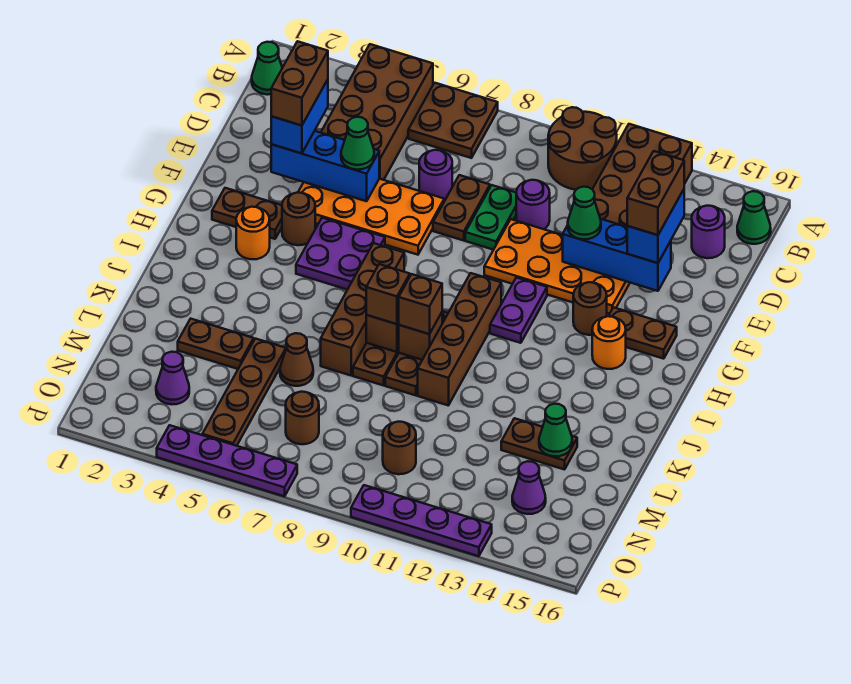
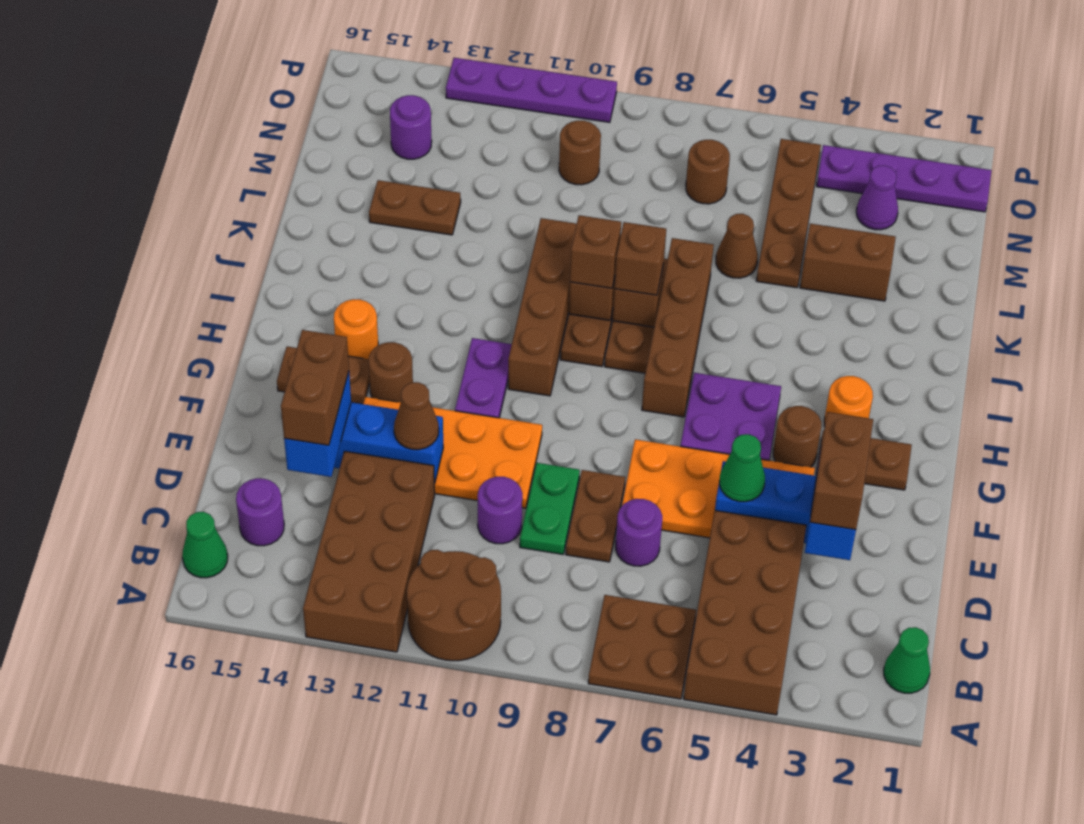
green 1x1 cone [568,187,601,239] -> brown 1x1 cone [394,382,439,450]
brown 1x2 plate [178,319,254,369] -> brown 1x2 brick [800,224,896,301]
green 1x1 cone [539,404,572,456] -> none
purple 1x1 cone [512,461,546,514] -> purple 1x1 round brick [390,95,432,159]
purple 1x4 plate [157,425,297,496] -> purple 1x4 plate moved to [817,145,992,212]

